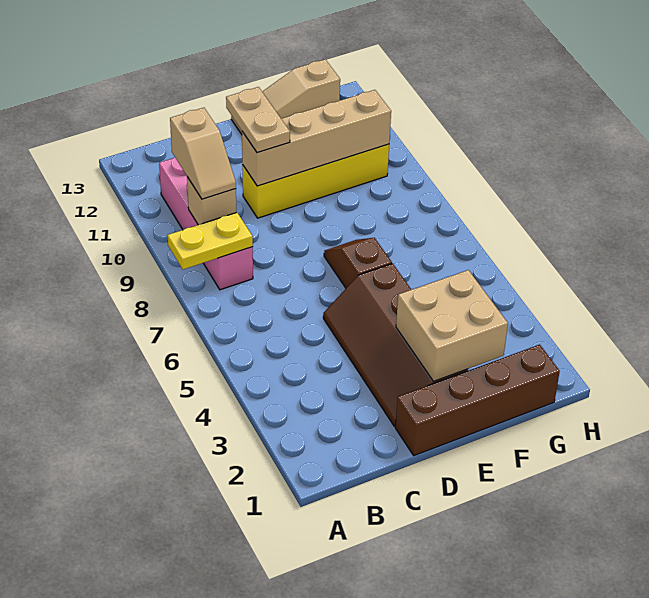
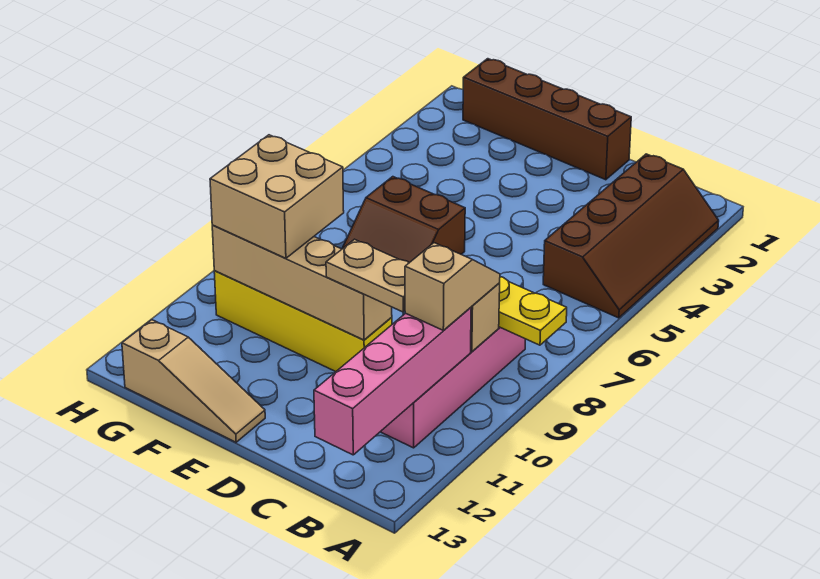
none -> pink 1x4 brick [314,308,471,455]
brown 2x4 slope [323,263,468,426] -> brown 2x4 slope moved to [543,154,719,318]
tan 1x2 plate [226,87,290,153] -> tan 1x2 plate turned to [326,239,409,312]
tan 2x2 brick [396,270,508,381] -> tan 2x2 brick moved to [210,135,344,259]
brown 1x2 slope [324,238,392,288] -> brown 2x2 slope [342,177,465,263]

